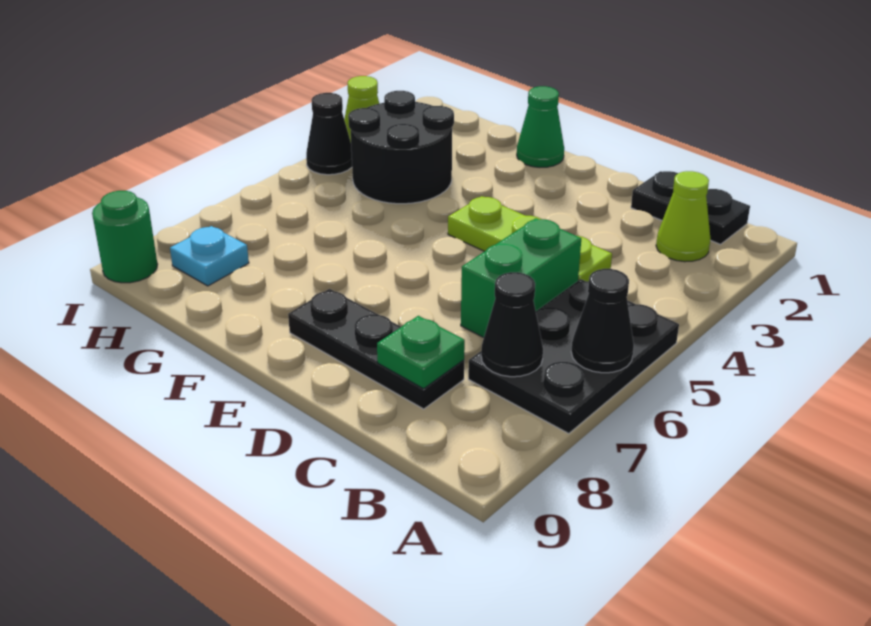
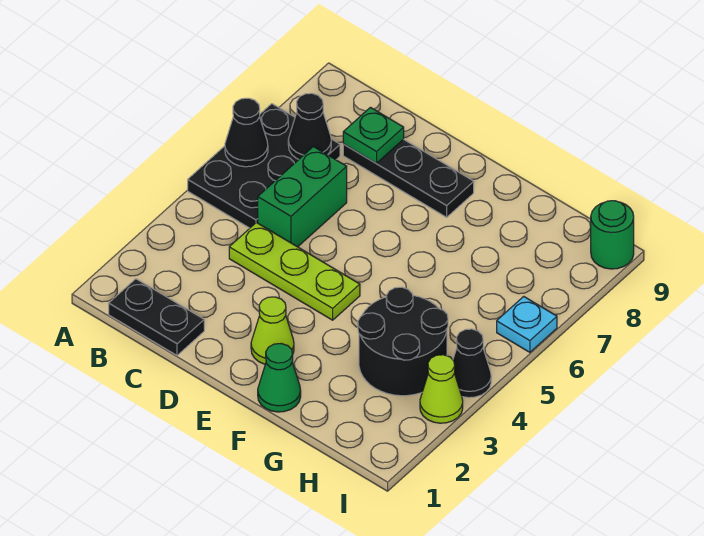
lime 1x1 cone [656,171,710,262] -> lime 1x1 cone moved to [251,297,294,364]
cyan 1x1 plate [170,226,249,286] -> cyan 1x1 plate moved to [497,297,557,352]

